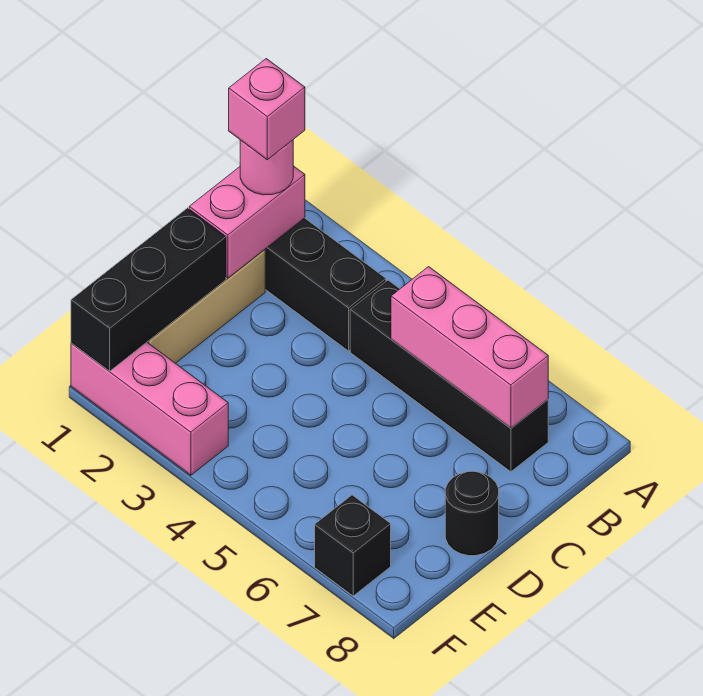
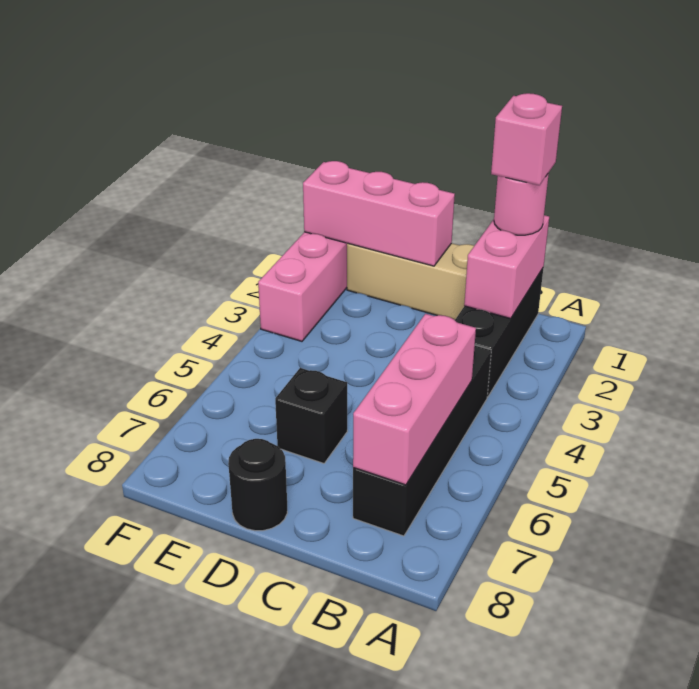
pink 1x2 brick [189,166,305,278] -> pink 1x2 brick turned to [464,215,549,319]
black 1x3 brick [71,208,226,371] -> pink 1x3 brick [303,161,455,266]
black 1x1 brick [315,495,391,596] -> black 1x1 brick moved to [275,368,347,463]

